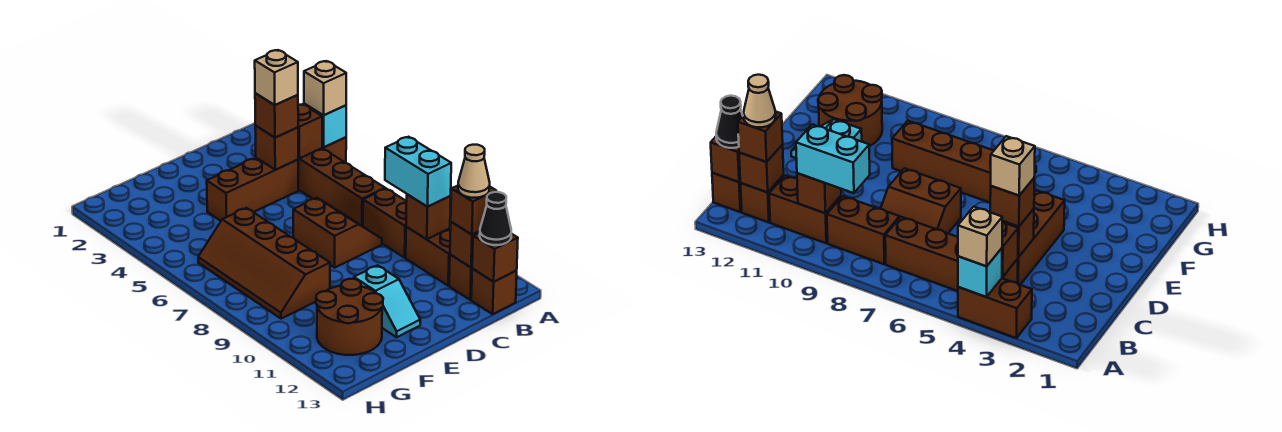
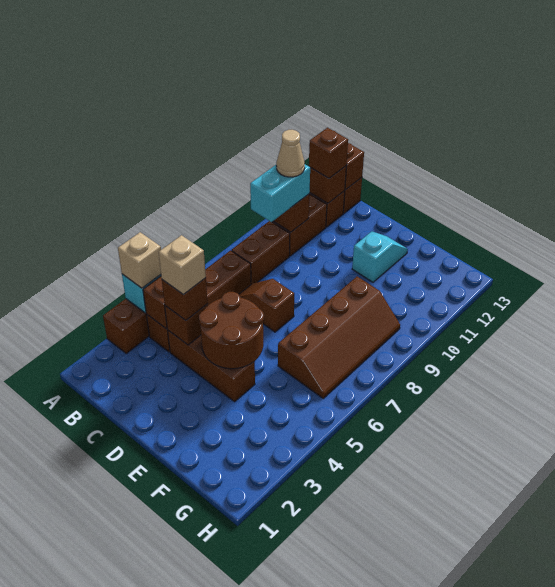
tan 1x1 cone [458,145,490,198] -> tan 1x1 cone moved to [276,130,305,177]
black 1x1 cone [480,192,511,245] -> none
brown 2x2 slope [293,198,382,268] -> brown 1x2 slope [239,279,294,332]
brown 2x2 round brick [316,279,383,355] -> brown 2x2 round brick moved to [199,292,264,369]

